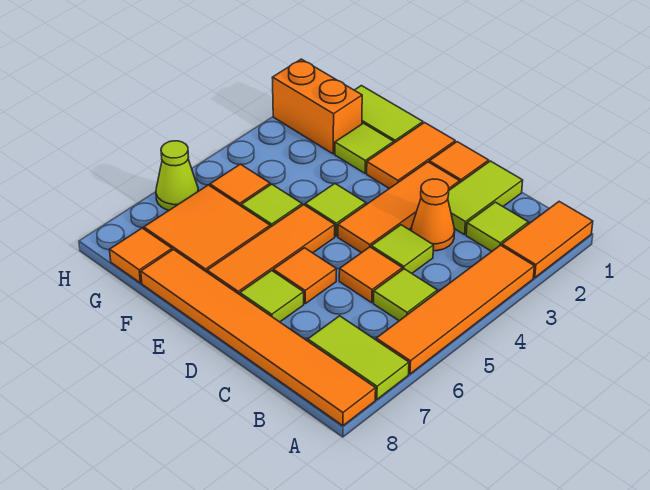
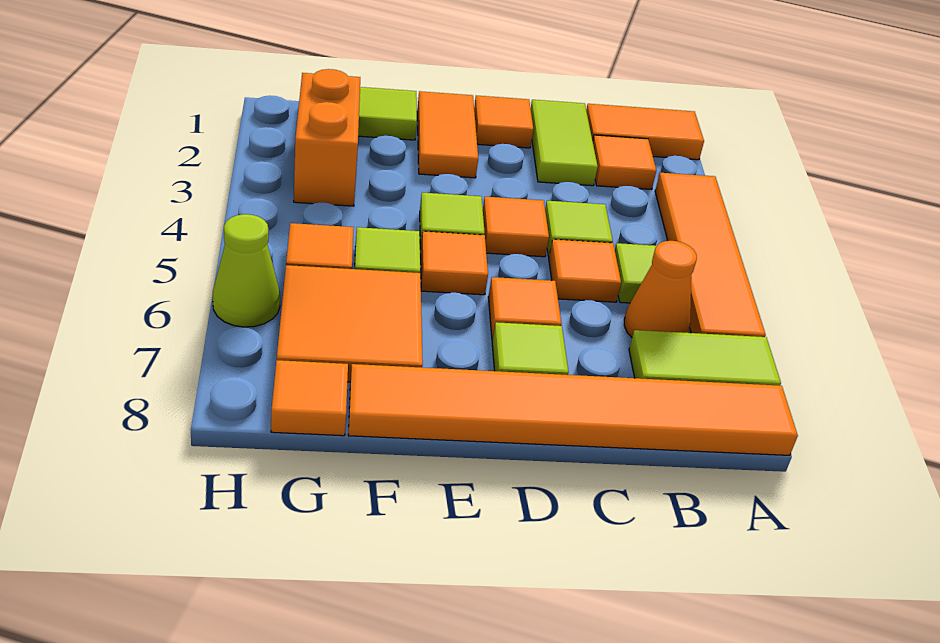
orange 1x2 tile [502,202,593,278] -> orange 1x2 tile turned to [586,104,704,160]
lime 1x1 tile [466,202,528,251] -> orange 1x1 tile [593,135,656,190]
orange 1x1 cone [411,179,455,251] -> orange 1x1 cone moved to [624,241,697,337]
orange 1x3 tile [338,162,460,253] -> orange 1x1 tile [483,197,549,257]
orange 1x3 tile [207,205,335,295] -> orange 1x1 tile [421,231,488,295]
lime 1x1 tile [335,123,394,173] -> none
orange 1x2 brick [272,59,362,154] -> orange 1x2 brick turned to [294,69,360,206]

